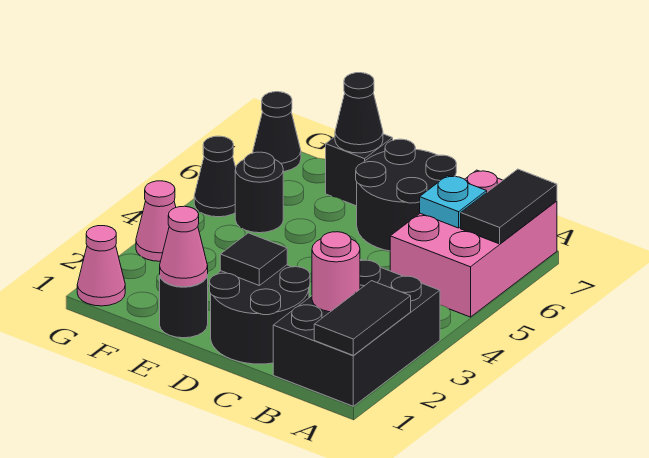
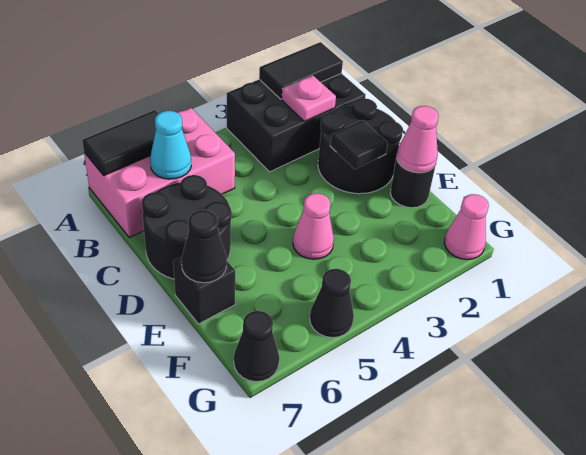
pink 1x1 round brick [312,232,360,312] -> pink 1x1 plate [282,76,336,122]
cyan 1x1 plate [420,176,487,228] -> cyan 1x1 cone [150,111,191,179]
black 1x1 round brick [235,152,283,233] -> none
pink 1x1 cone [136,181,176,261] -> pink 1x1 cone moved to [293,193,334,259]

